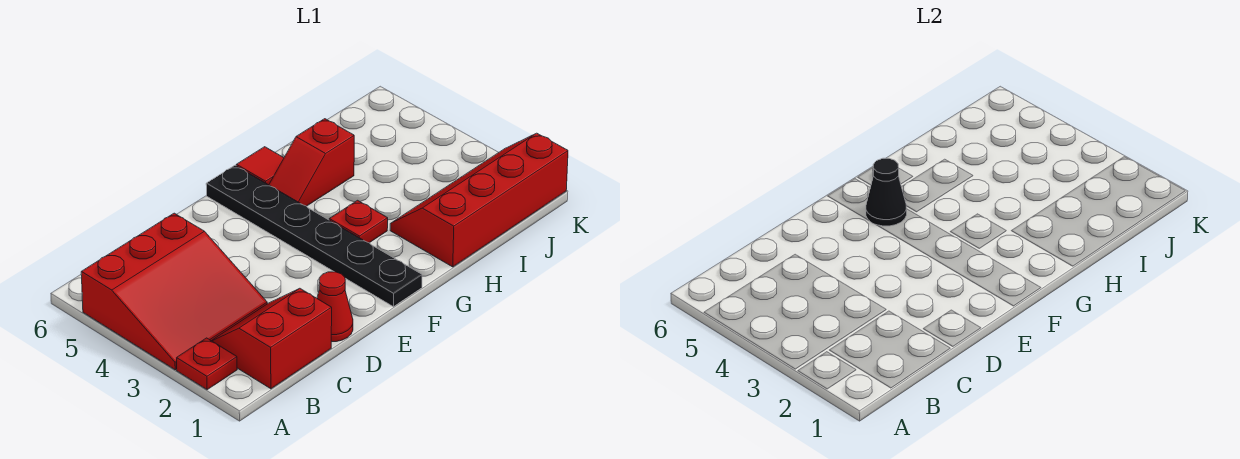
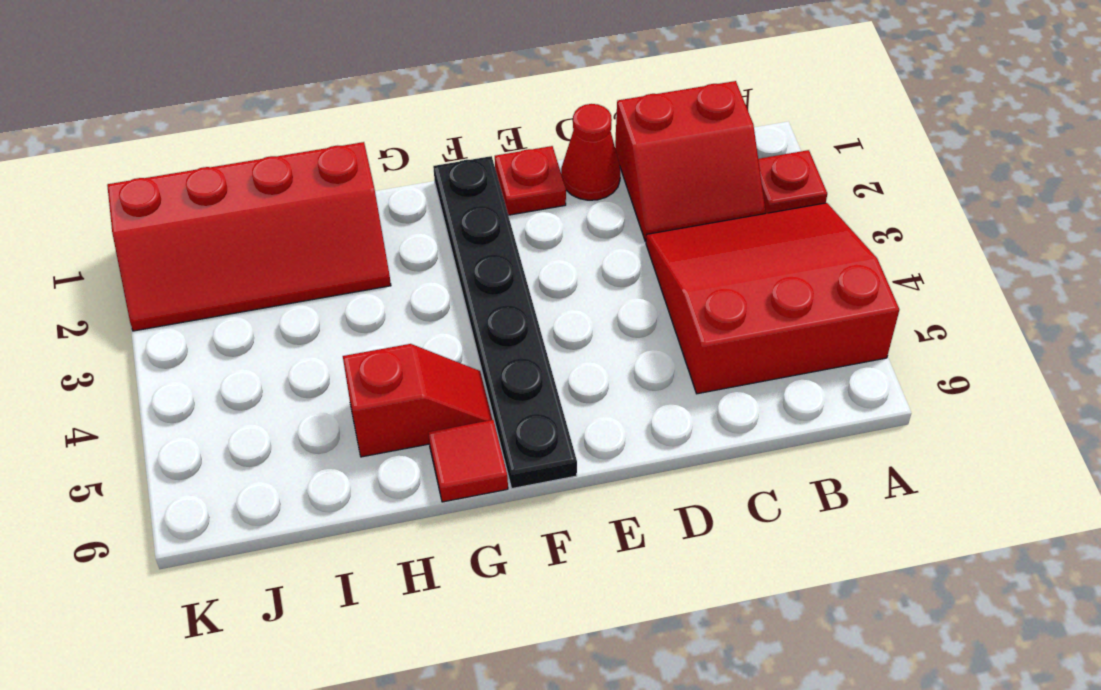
black 1x1 cone [866,158,907,226] -> none
red 1x1 plate [329,200,388,243] -> red 1x1 plate moved to [495,146,566,215]

